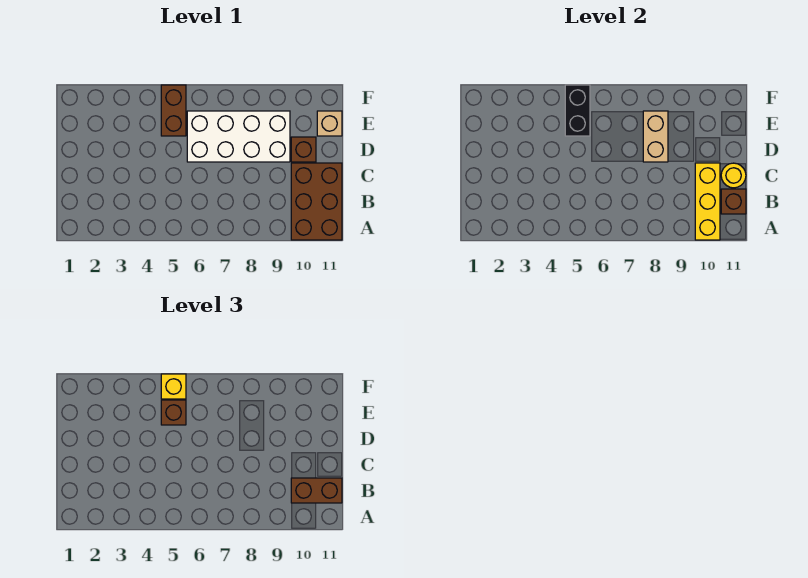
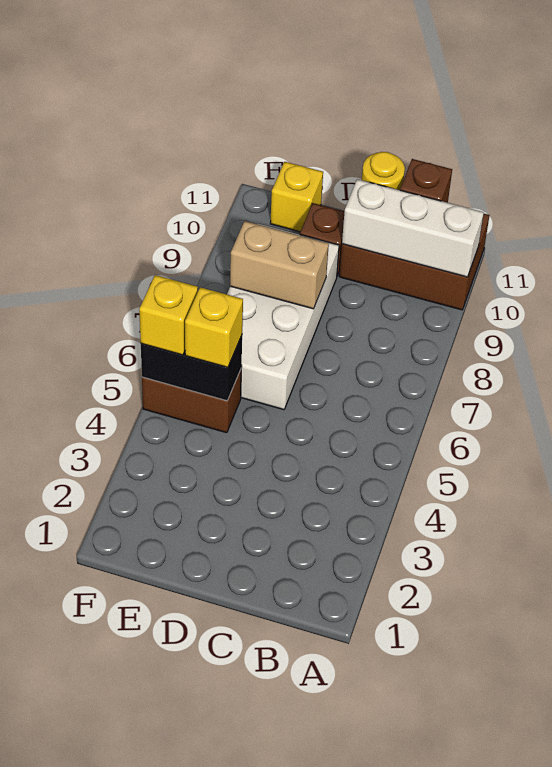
yellow 1x3 brick [695,163,720,240] -> white 1x3 brick [342,179,484,277]
brown 1x2 brick [291,478,342,503] -> none
brown 1x1 brick [161,400,186,425] -> yellow 1x1 brick [185,287,243,368]
tan 1x1 brick [317,111,342,136] -> yellow 1x1 brick [270,162,323,232]

